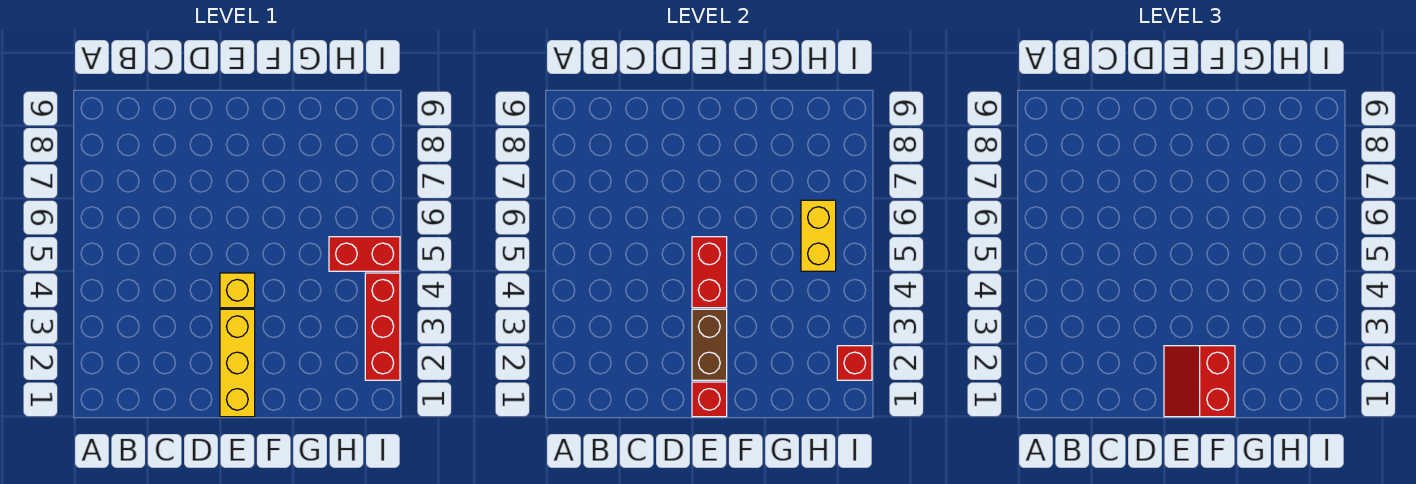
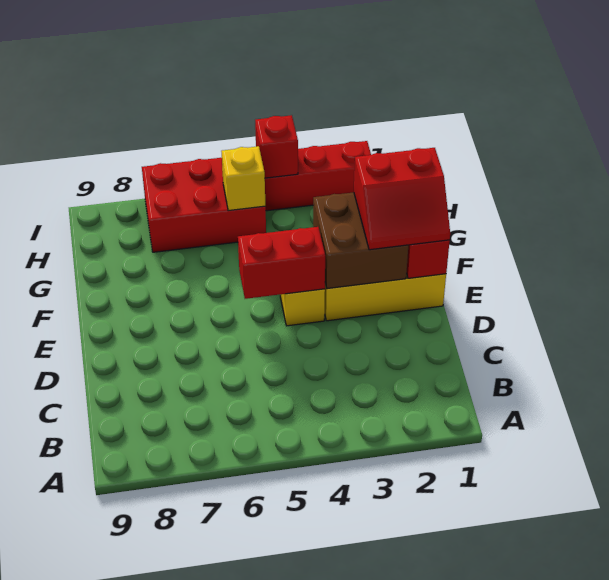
brown 1x2 brick [692,309,727,380] -> brown 2x2 brick [313,192,408,289]
red 1x2 brick [329,237,400,271] -> red 2x3 brick [142,158,266,252]
yellow 1x2 brick [801,200,836,271] -> yellow 1x1 brick [221,146,265,211]
red 1x1 brick [837,346,872,380] -> red 1x1 brick moved to [255,115,298,178]

